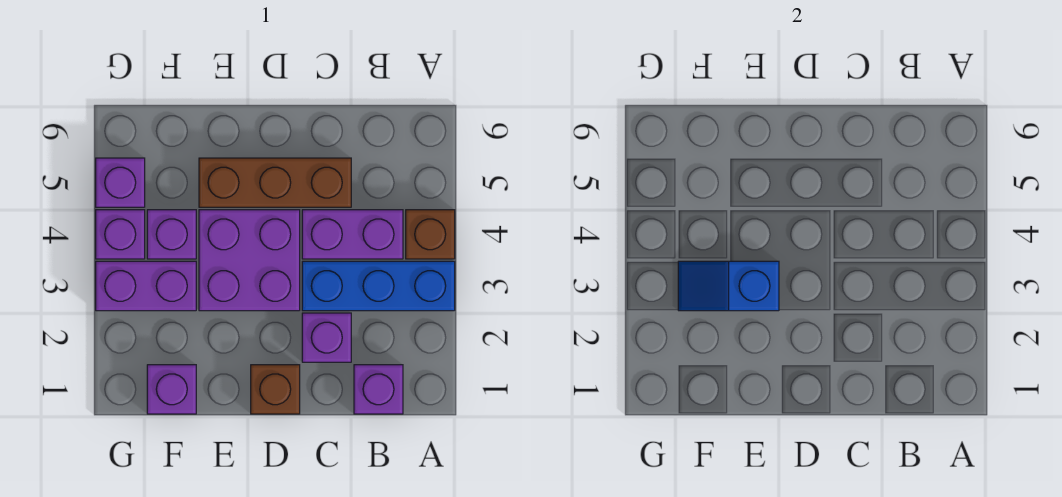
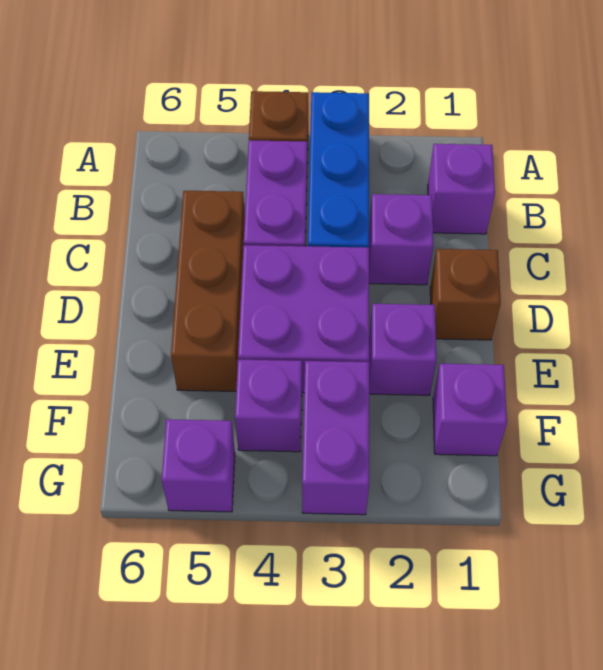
blue 1x2 slope [678,261,779,311] -> none
purple 1x1 brick [96,210,145,259] -> purple 1x1 brick moved to [369,304,436,395]

